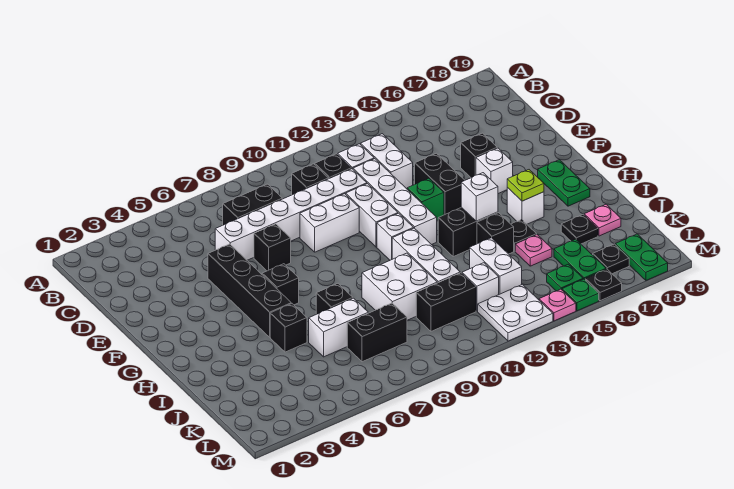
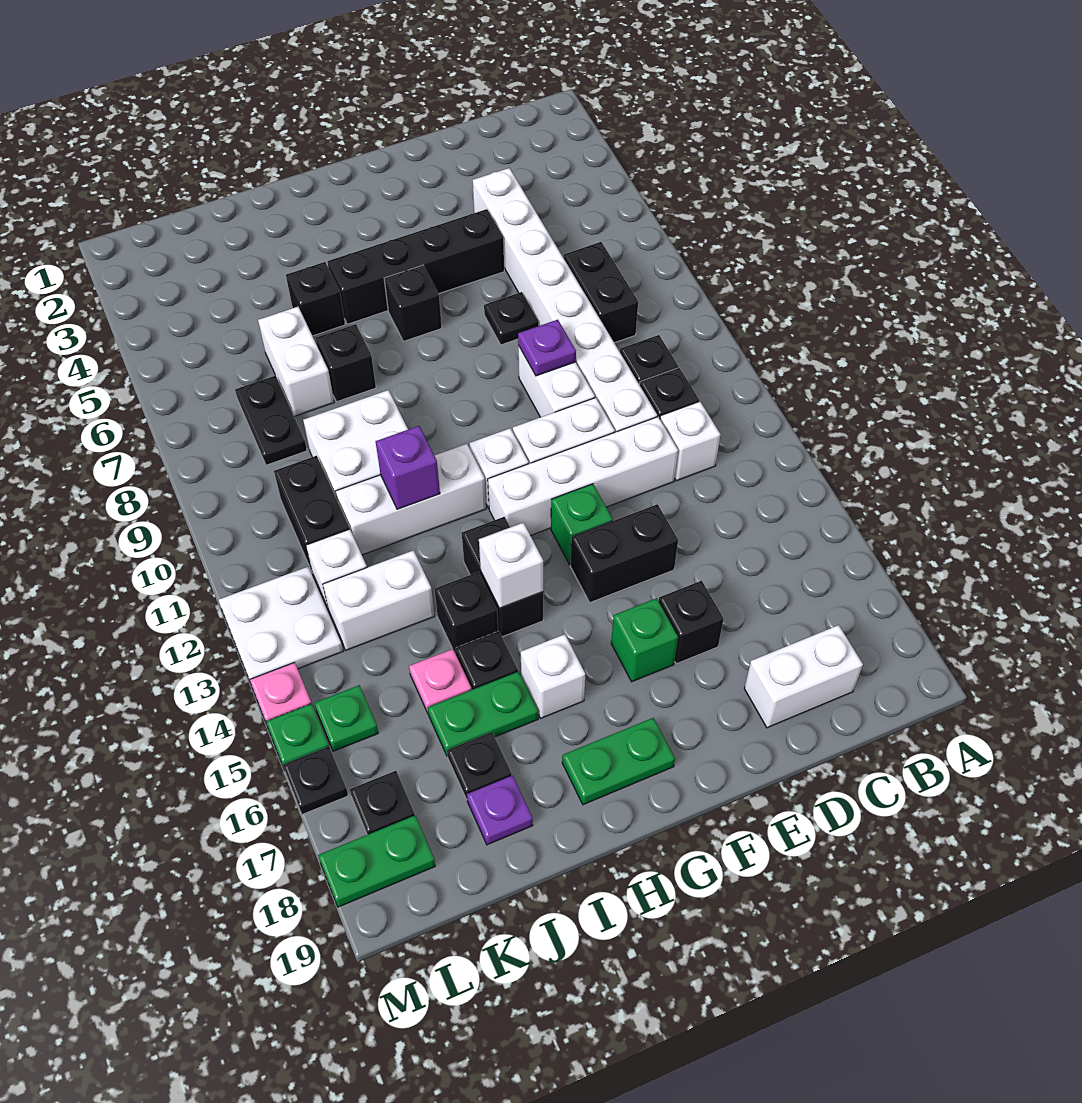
white 1x2 brick [361,134,413,189] -> white 1x2 brick moved to [744,625,863,728]
white 1x6 brick [215,169,367,260] -> white 1x8 brick [473,168,657,432]
black 1x1 brick [254,224,291,271] -> black 1x1 plate [484,292,539,345]
none -> purple 1x1 plate [518,320,576,376]
white 1x1 brick [476,148,513,194] -> green 1x1 brick [611,598,678,682]
lime 1x1 plate [507,170,544,201] -> none
none -> purple 1x1 brick [376,426,440,509]
pink 1x1 plate [584,204,621,236] -> purple 1x1 plate [467,776,533,845]
black 1x2 brick [347,303,407,362] -> black 1x2 plate [235,376,307,465]
green 1x2 plate [554,239,606,280] -> green 1x2 plate moved to [428,671,538,756]

